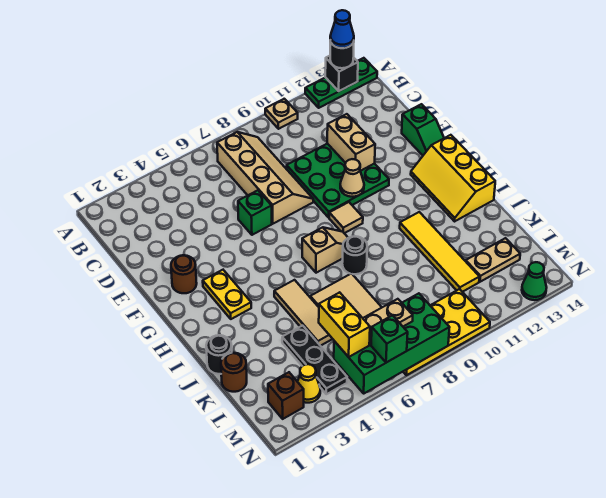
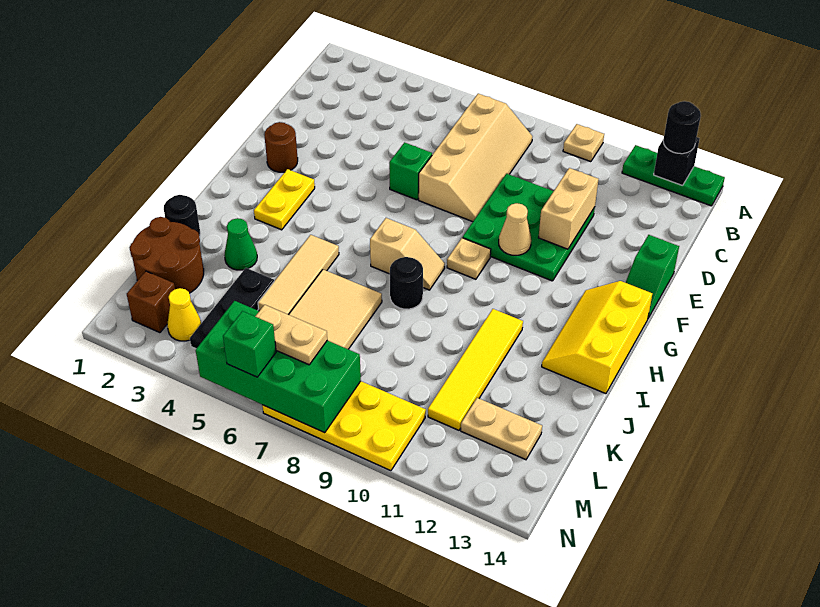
blue 1x1 cone [330,10,354,48] -> none
tan 1x1 tile [329,202,363,233] -> tan 1x1 plate [447,238,491,279]
brown 1x1 round brick [221,353,247,392] -> brown 2x2 round brick [129,217,204,293]
yellow 1x2 brick [319,292,370,357] -> none
green 1x1 cone [522,262,547,300] -> green 1x1 cone moved to [224,218,257,270]

